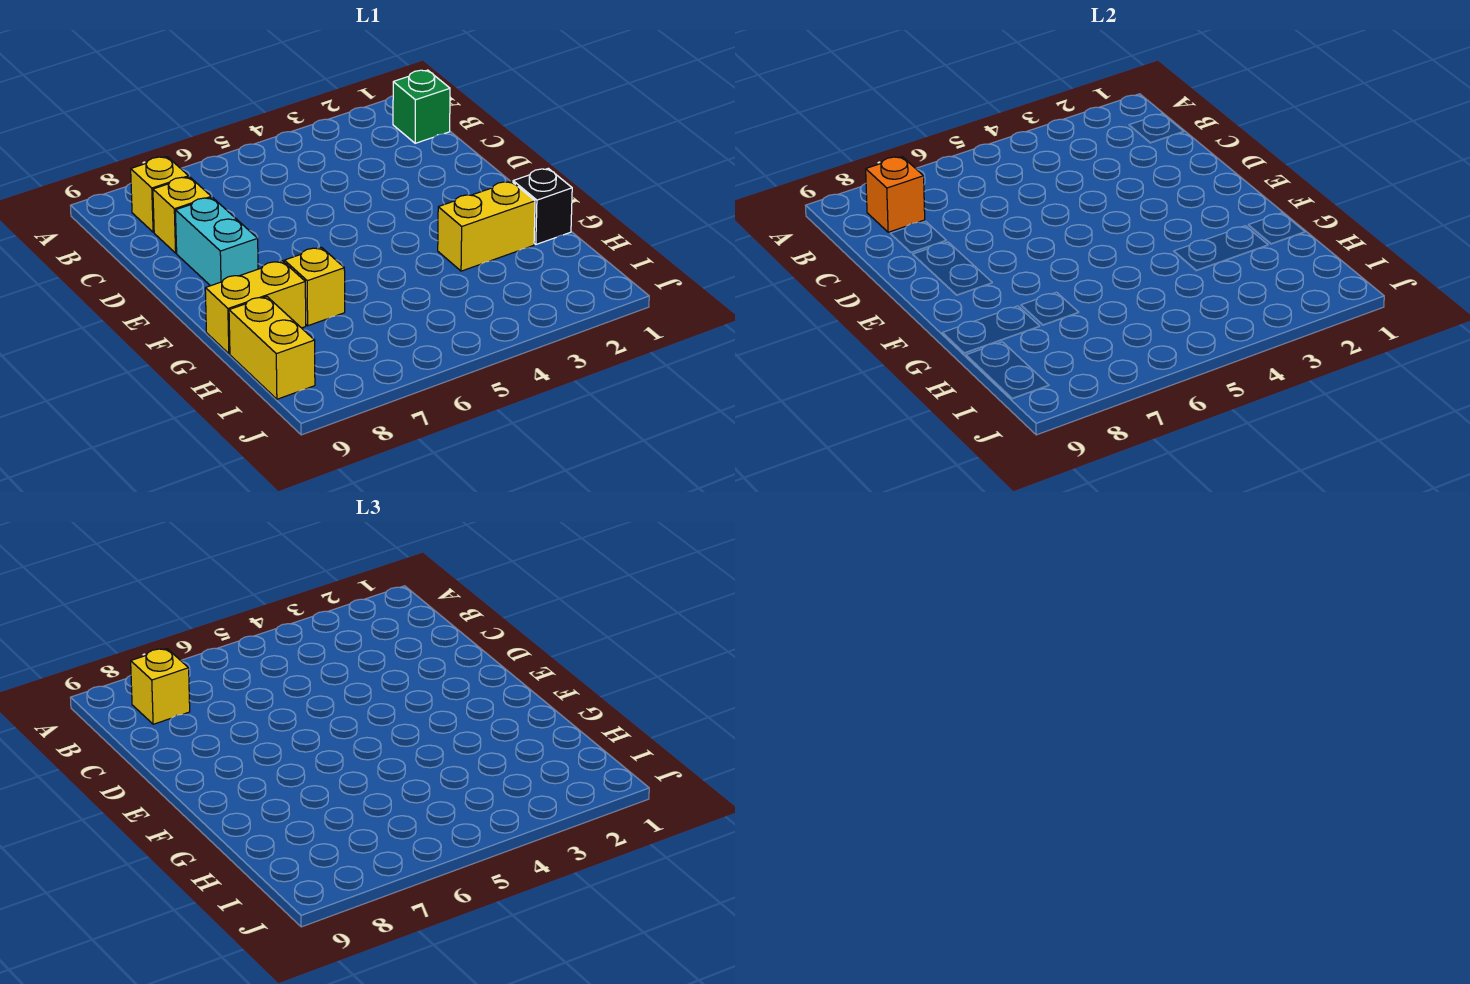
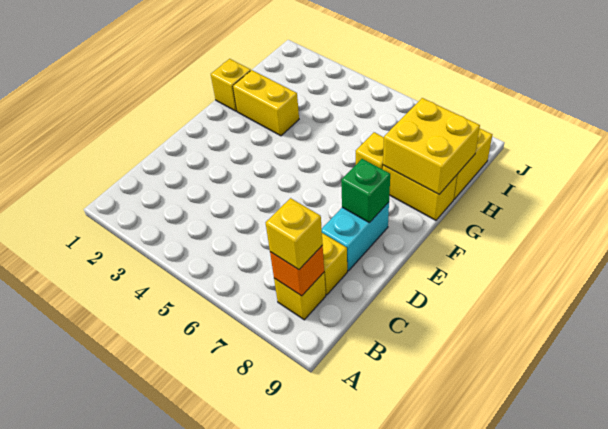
green 1x1 brick [393,70,450,143] -> green 1x1 brick moved to [341,159,390,223]
black 1x1 brick [513,168,572,244] -> yellow 1x1 brick [211,59,251,111]
none -> yellow 2x2 brick [383,98,480,194]

